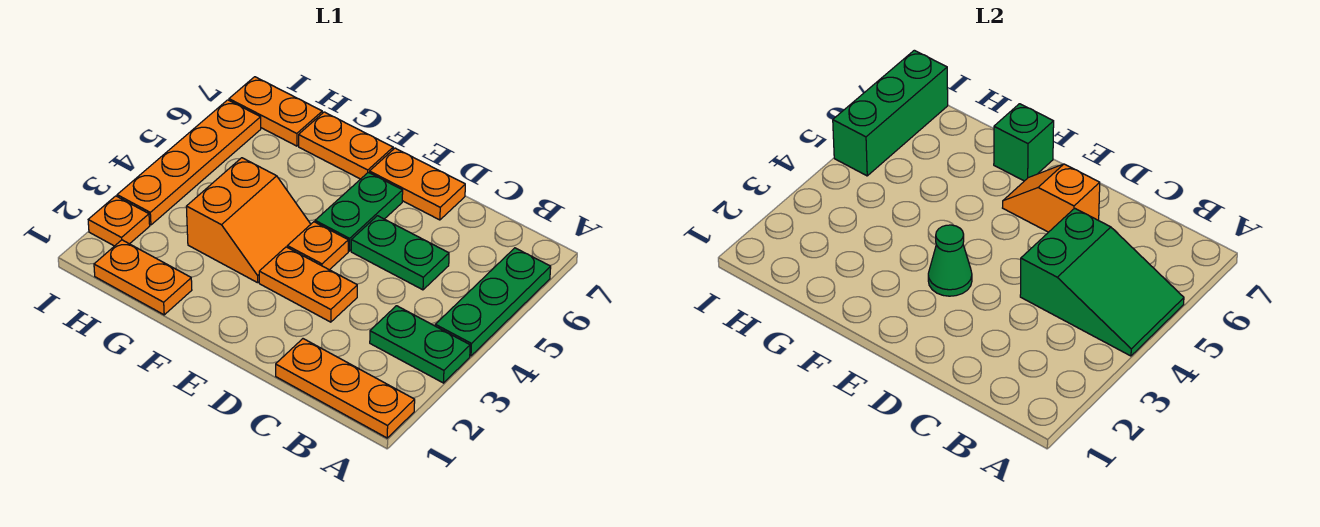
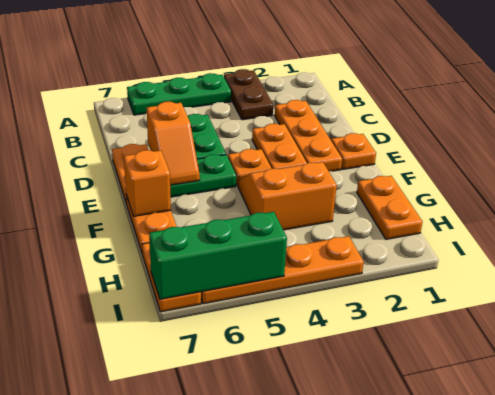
orange 1x3 plate [276,339,415,438] -> orange 1x3 plate moved to [275,100,342,171]
green 1x2 plate [370,306,470,383] -> brown 1x2 plate [224,69,273,120]
green 2x3 slope [1020,208,1184,356] -> none
green 1x1 cone [928,225,972,296] -> none
green 1x1 brick [994,104,1054,181] -> orange 1x1 brick [124,150,171,216]
orange 1x1 plate [88,196,150,246] -> orange 1x1 plate moved to [331,133,376,169]

